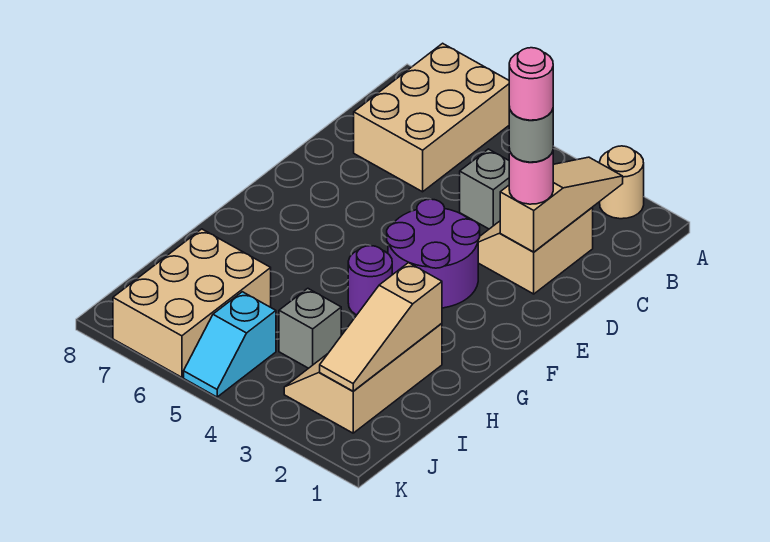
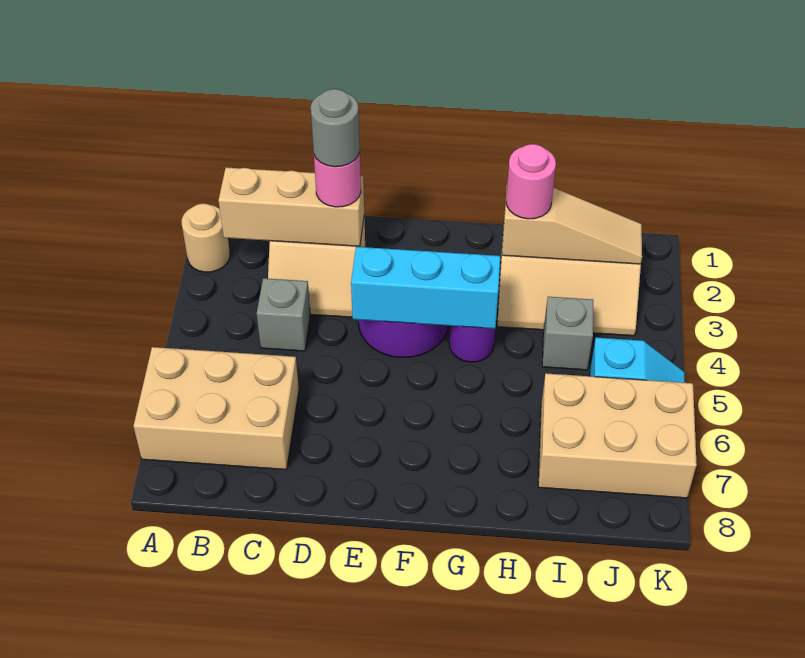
tan 1x3 slope [500,157,623,252] -> tan 1x3 brick [219,167,364,246]
pink 1x1 round brick [509,48,553,120] -> pink 1x1 round brick moved to [506,144,556,219]
none -> cyan 1x3 brick [351,247,500,329]

